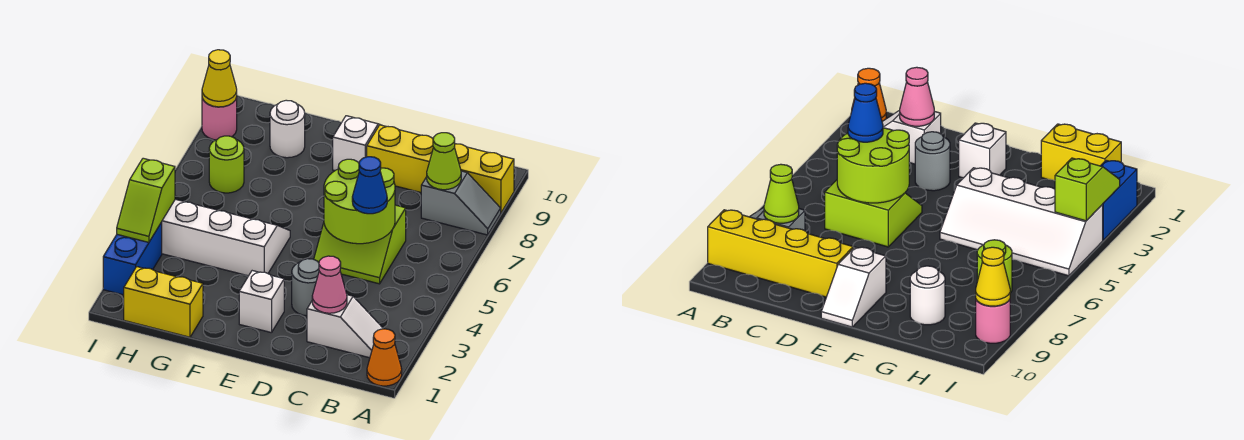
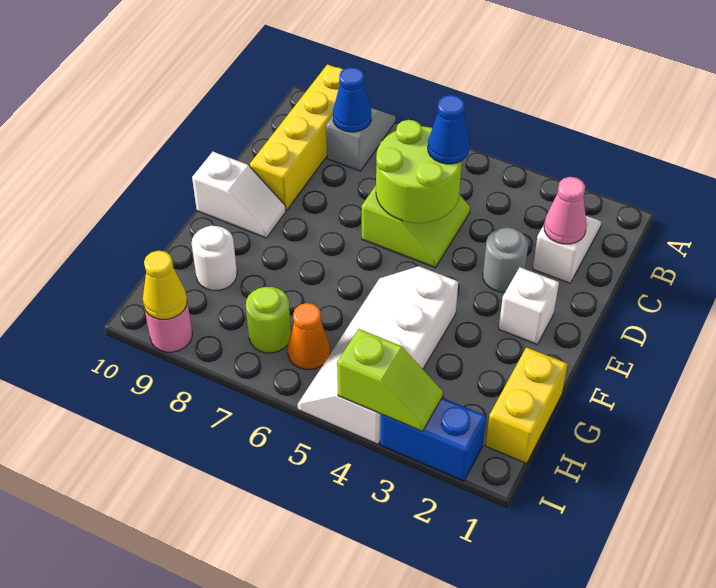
orange 1x1 cone [367,329,402,386] -> orange 1x1 cone moved to [288,303,330,369]
lime 1x1 cone [427,133,461,190] -> blue 1x1 cone [333,67,371,132]
white 1x2 slope [333,116,380,171] -> white 1x2 slope turned to [192,152,286,238]

